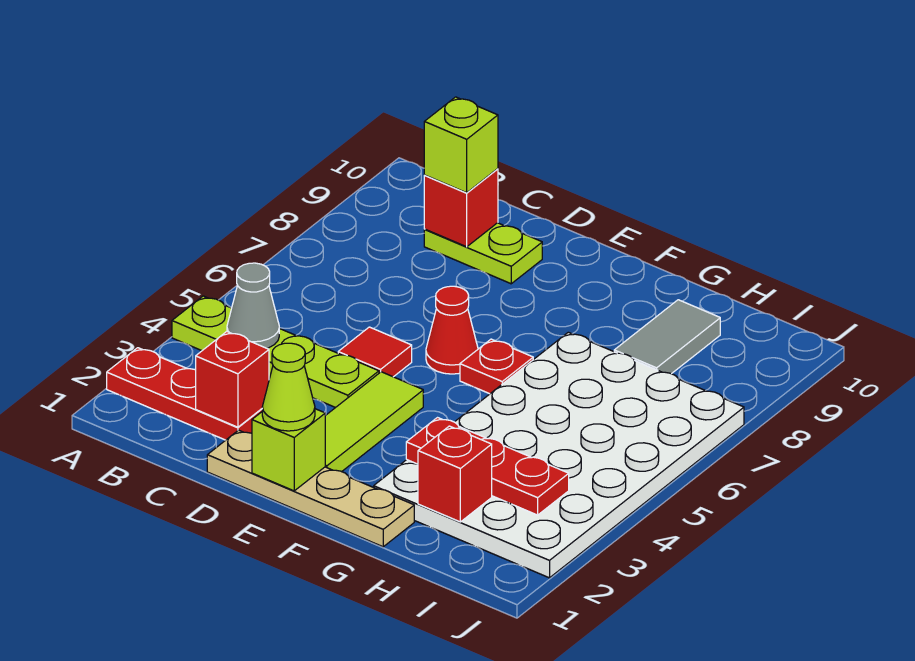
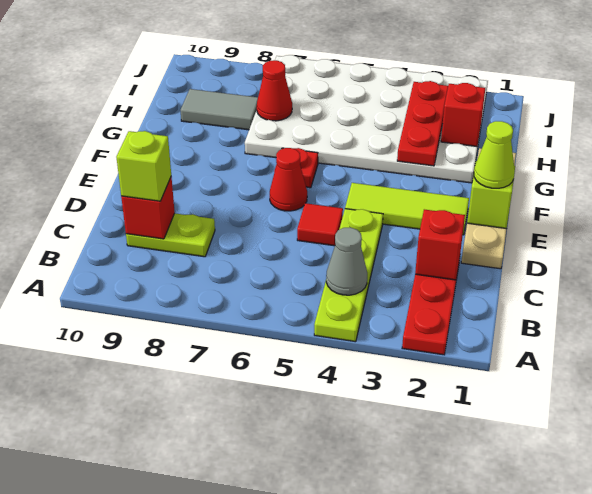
lime 1x2 plate [424,223,542,284] -> lime 1x2 plate turned to [126,213,215,257]
none -> red 1x1 cone [257,60,292,121]

